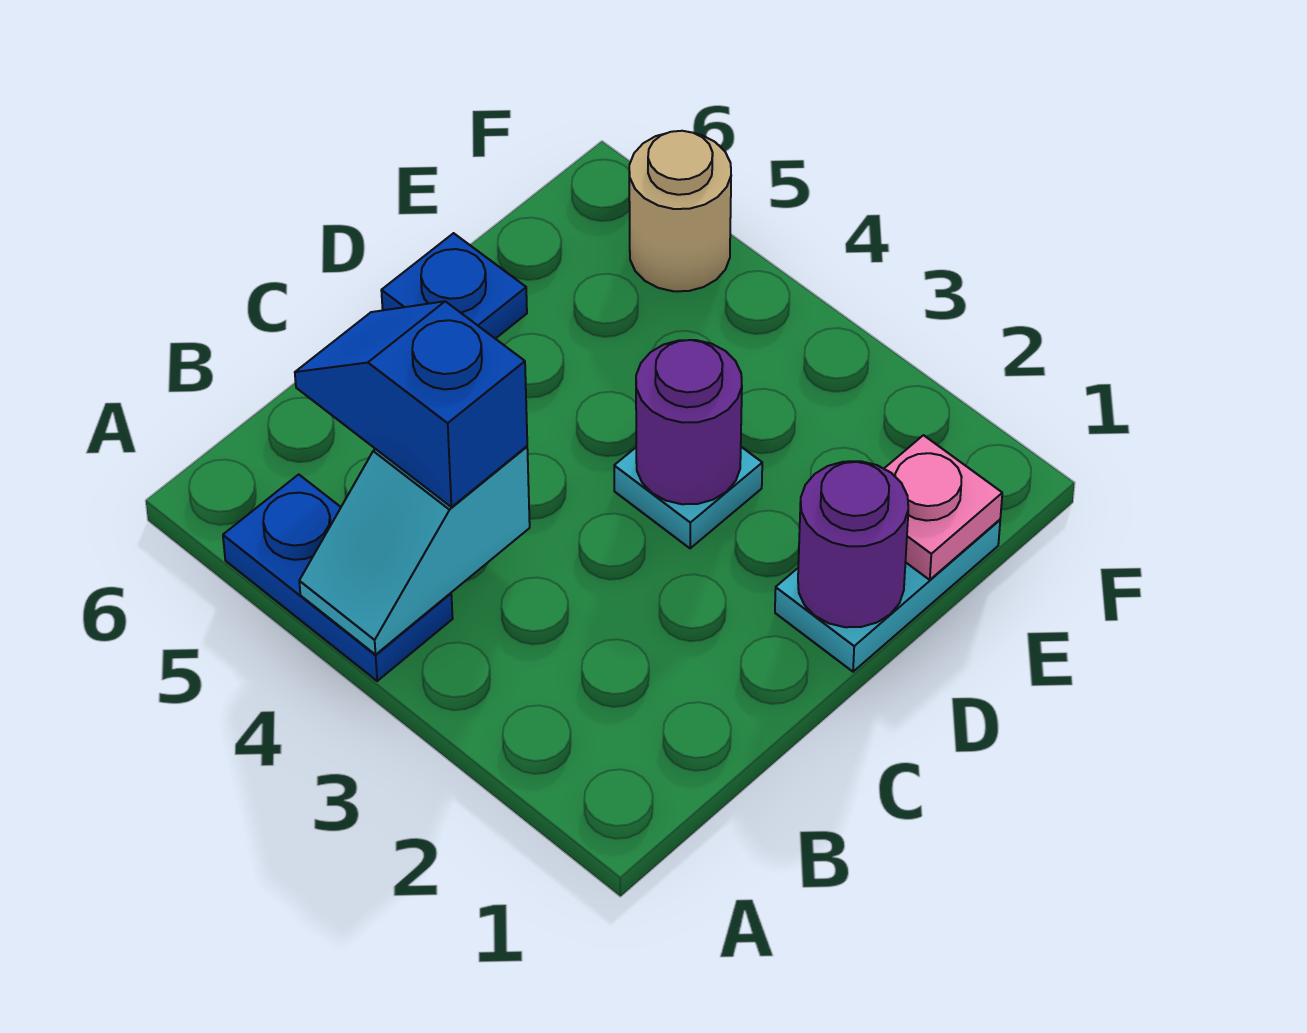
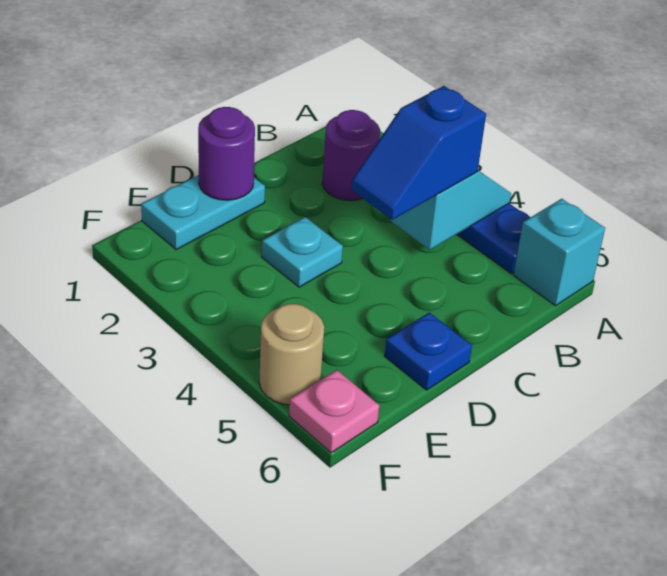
none -> cyan 1x1 brick [514,199,605,306]
blue 1x2 slope [295,301,527,507] -> blue 1x2 slope turned to [351,86,486,220]
purple 1x1 round brick [636,340,742,504] -> purple 1x1 round brick moved to [322,110,380,201]
pink 1x1 plate [884,435,1002,580] -> pink 1x1 plate moved to [289,370,379,453]

